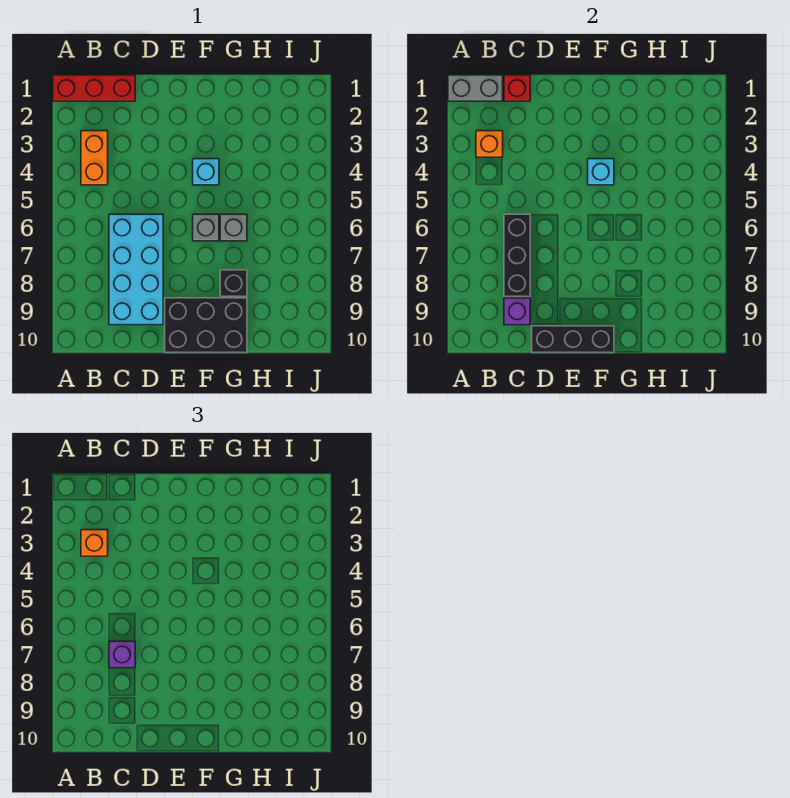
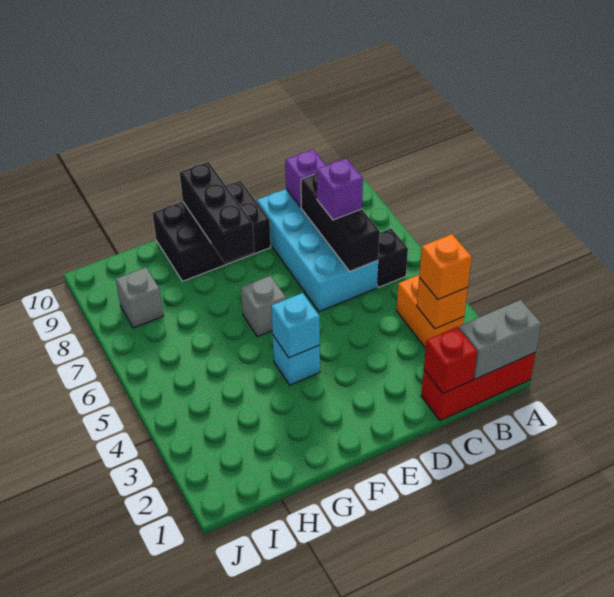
black 1x3 brick [532,326,614,353] -> black 1x3 brick turned to [180,162,254,263]
grey 1x1 brick [220,214,247,241] -> grey 1x1 brick moved to [116,268,163,328]
black 1x1 brick [220,270,247,297] -> black 1x1 brick moved to [377,228,408,287]

